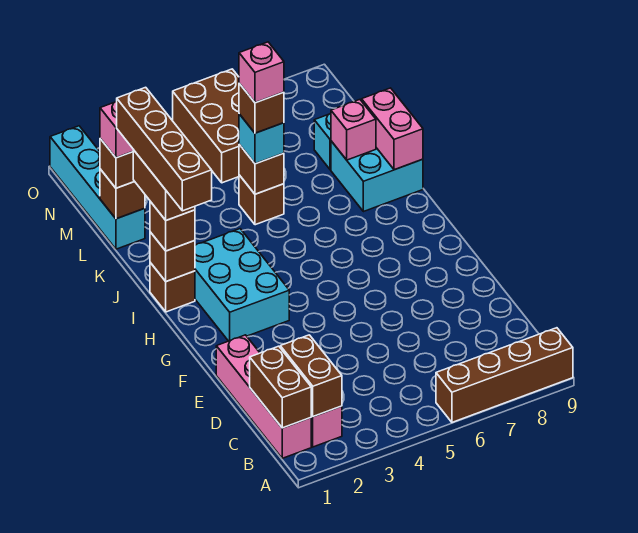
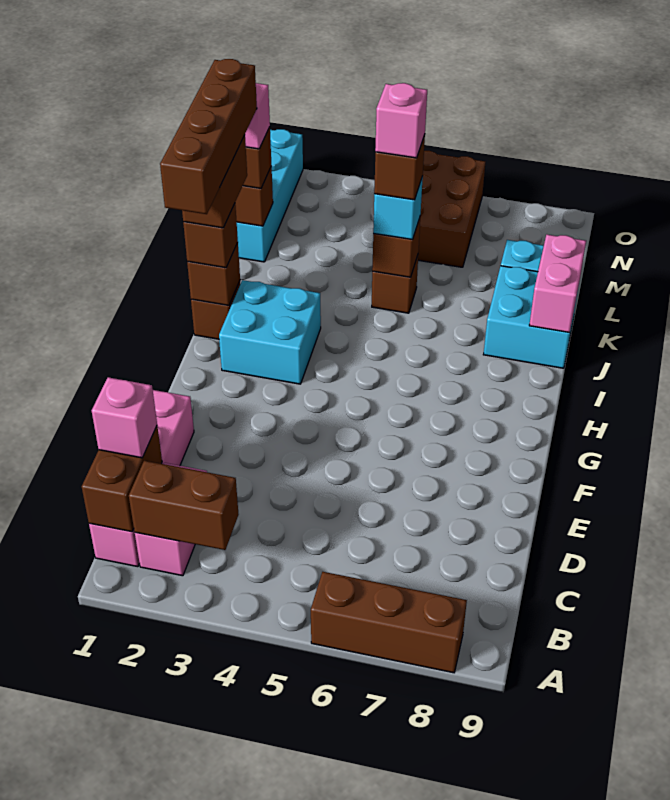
brown 1x4 brick [436,328,573,422] -> brown 1x3 brick [311,572,467,673]
brown 1x2 brick [280,335,342,417] -> brown 1x2 brick turned to [129,461,239,550]
cyan 2x3 brick [195,229,289,341] -> cyan 2x2 brick [219,280,321,384]
pink 1x1 brick [331,100,376,160] -> pink 1x1 brick moved to [92,377,157,458]

